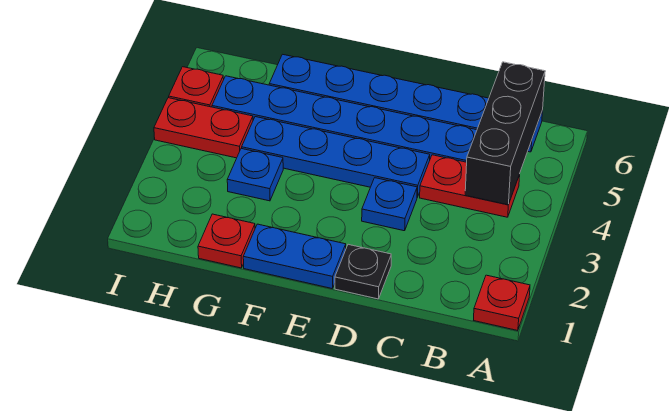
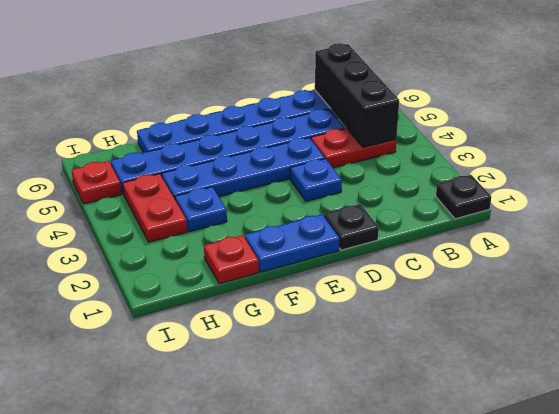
red 1x1 plate [474,275,530,331] -> black 1x1 plate [436,175,491,219]
red 1x2 plate [154,98,253,158] -> red 1x2 plate turned to [123,174,187,242]

